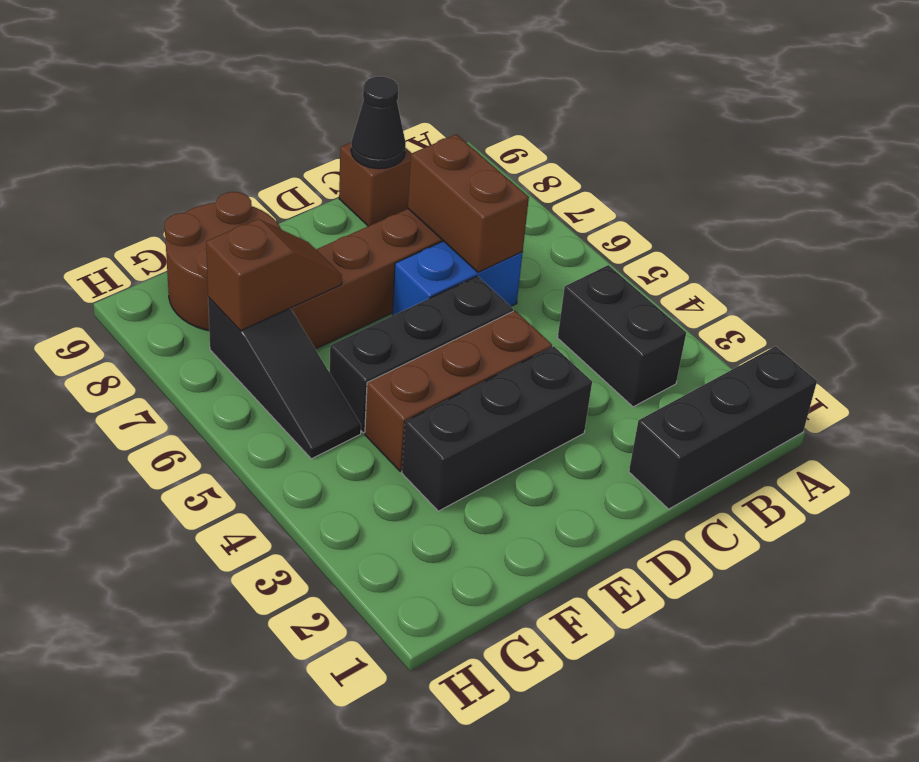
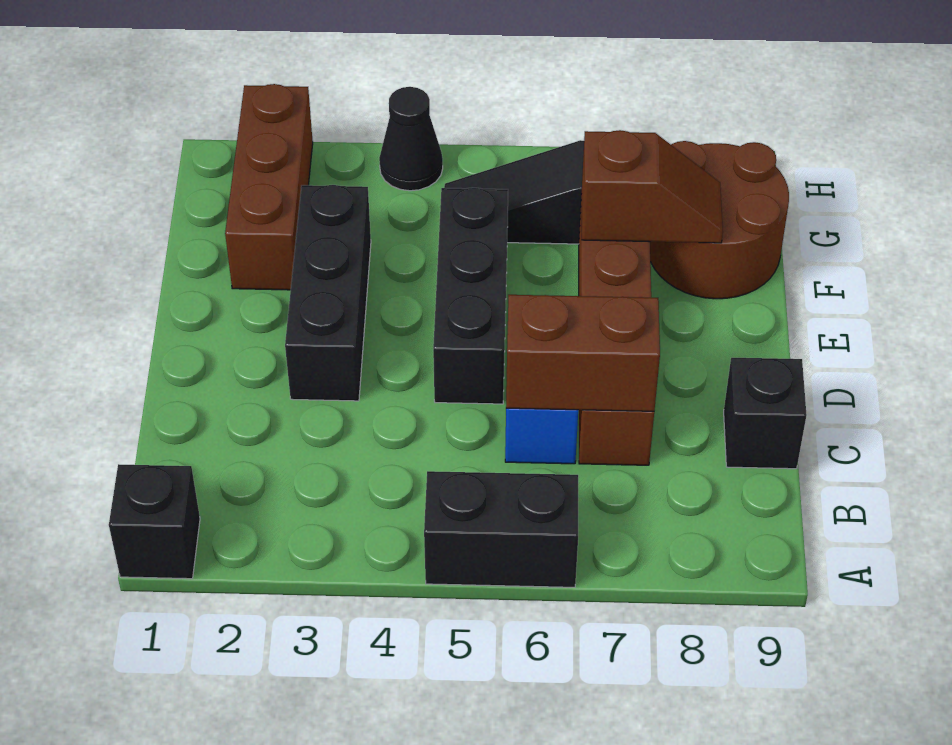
black 1x3 brick [629,346,817,509] -> black 1x1 brick [109,464,200,579]
black 1x2 brick [558,265,686,407] -> black 1x2 brick moved to [424,471,578,587]
brown 1x1 brick [339,143,411,226] -> black 1x1 brick [724,358,807,469]
black 1x1 cone [351,76,406,169] -> black 1x1 cone moved to [379,87,443,191]
brown 1x3 brick [365,311,552,471] -> brown 1x3 brick moved to [225,84,313,290]
brown 1x2 slope [206,219,342,330] -> brown 1x2 slope turned to [582,130,723,243]

